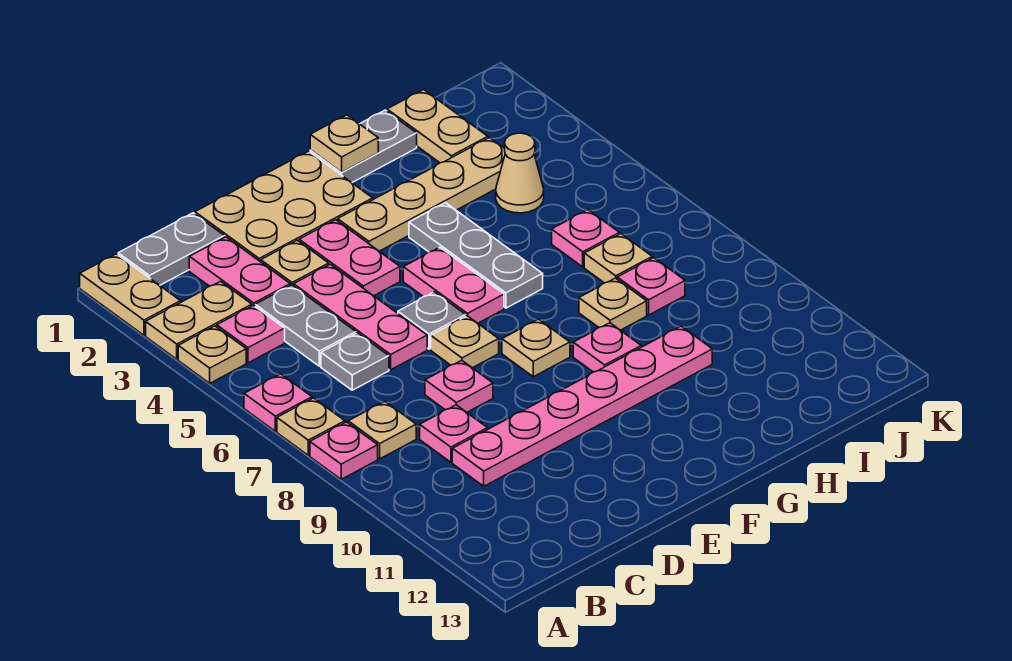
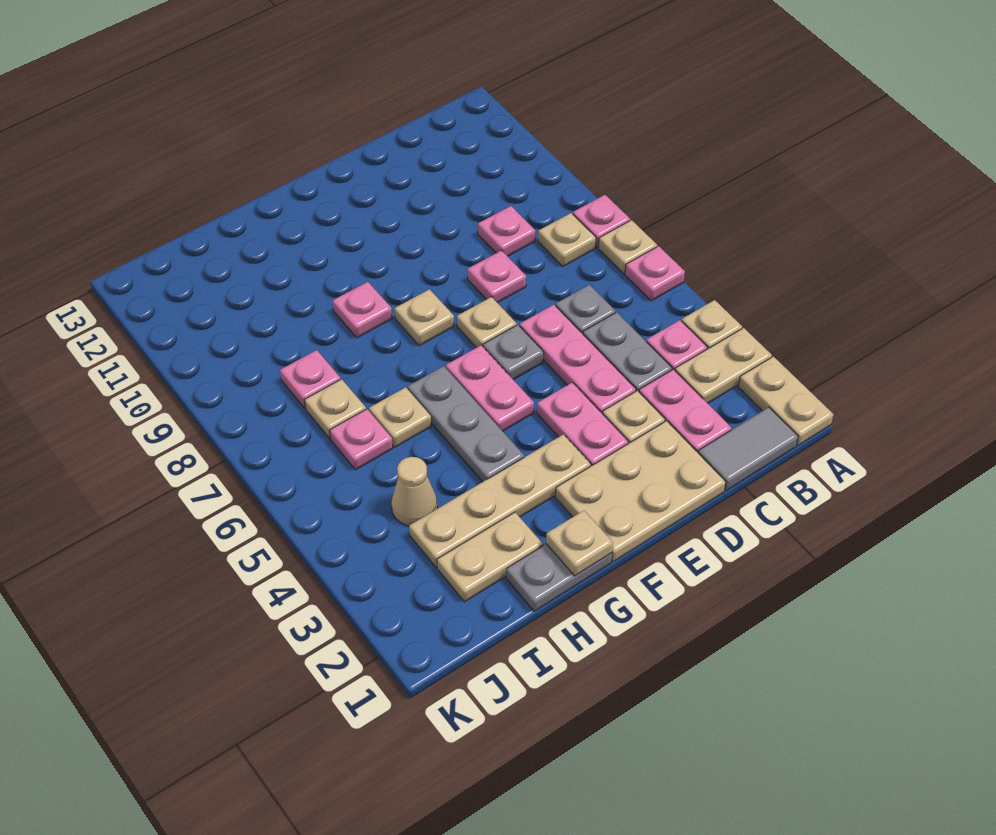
grey 1x2 plate [118,213,224,285] -> grey 1x2 tile [698,407,798,491]
pink 1x6 plate [452,326,712,486] -> none
tan 1x1 plate [579,278,647,330] -> tan 1x1 plate moved to [369,387,431,447]
tan 1x2 plate [387,90,488,163] -> tan 1x2 plate turned to [437,512,543,602]

